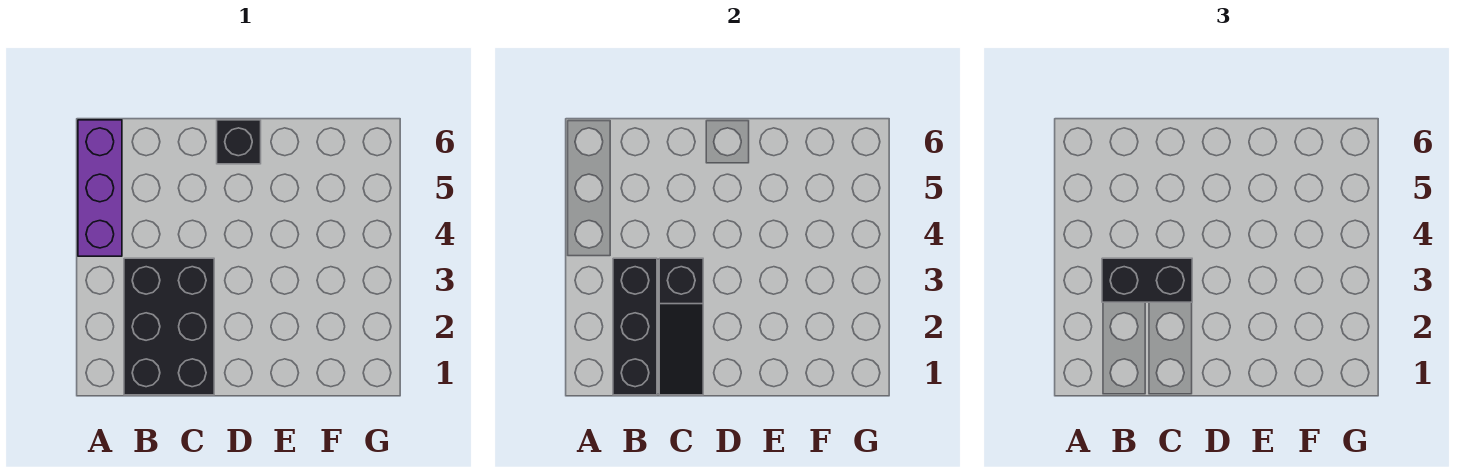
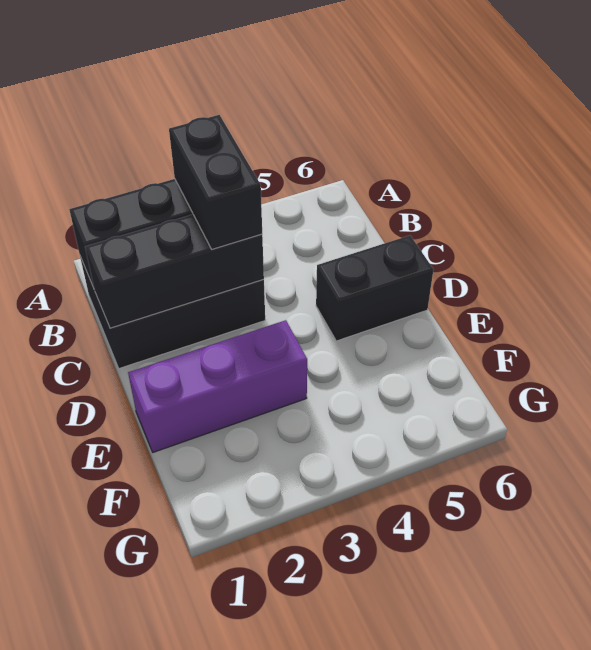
purple 1x3 brick [78,120,122,256] -> purple 1x3 brick moved to [128,320,307,452]
black 1x3 slope [659,258,703,395] -> black 1x3 brick [85,214,264,328]
black 1x1 brick [217,120,261,164] -> black 1x2 brick [316,235,433,341]

